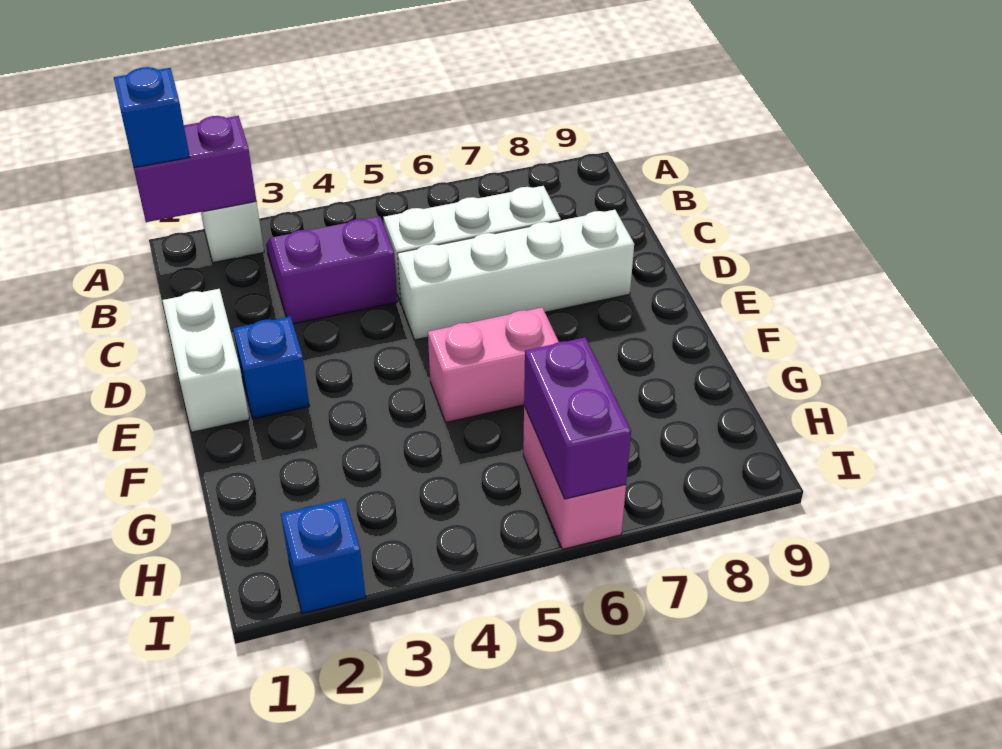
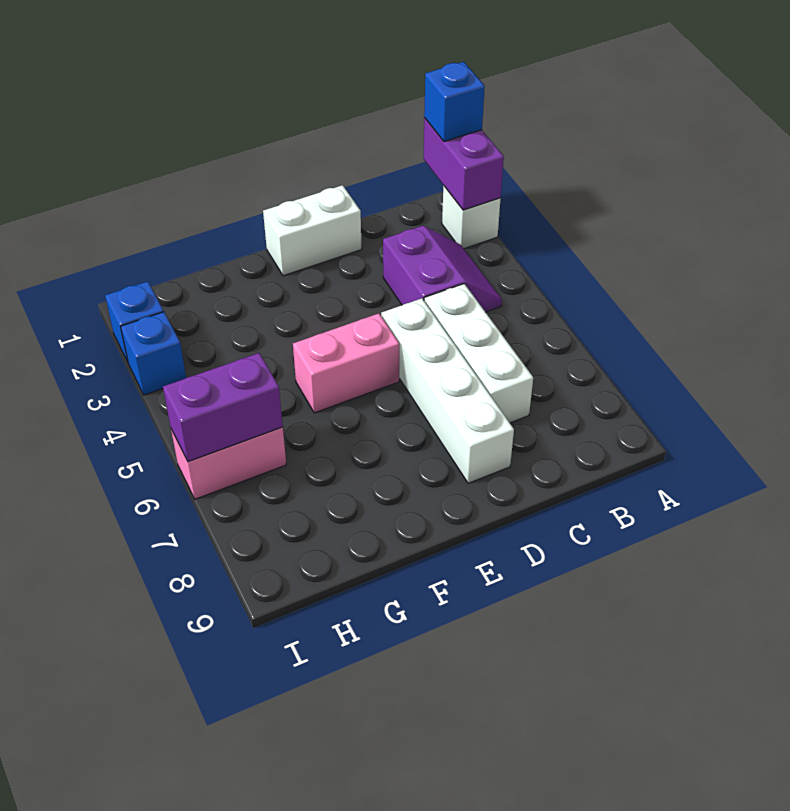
blue 1x1 brick [233,316,309,419] -> blue 1x1 brick moved to [121,312,186,395]
pink 1x2 brick [428,308,559,422] -> pink 1x2 brick turned to [293,314,399,413]

